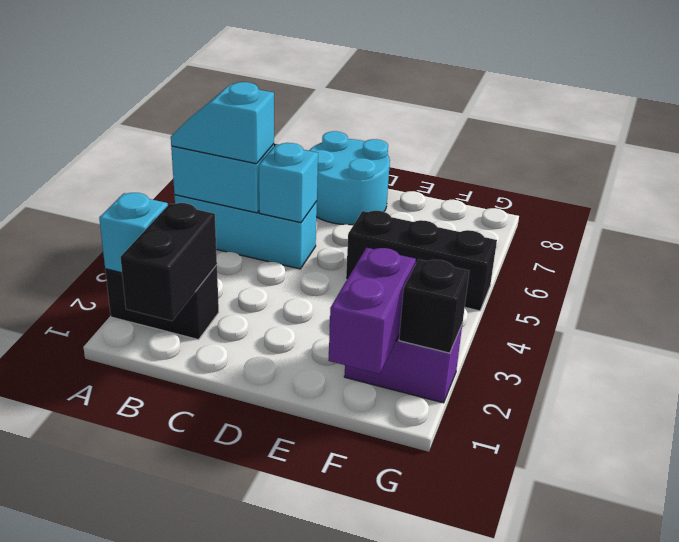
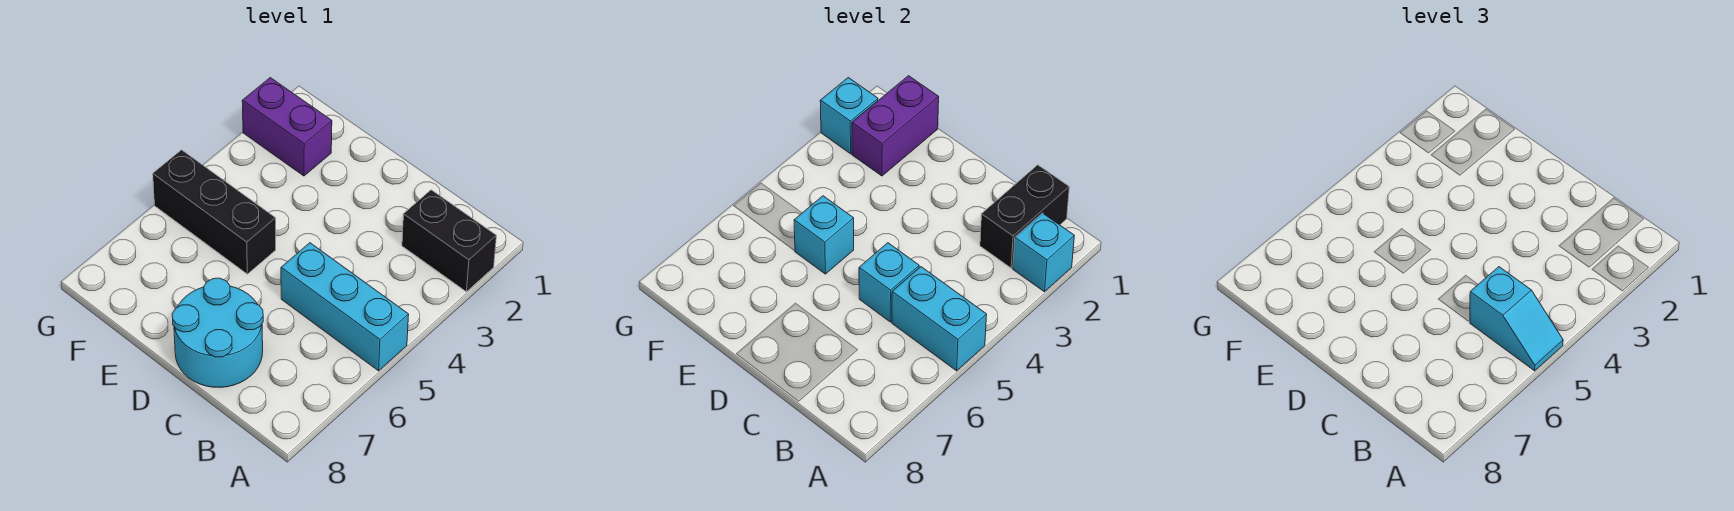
none -> cyan 1x1 brick [794,196,854,274]
black 1x1 brick [399,259,469,353] -> cyan 1x1 brick [820,78,878,154]

